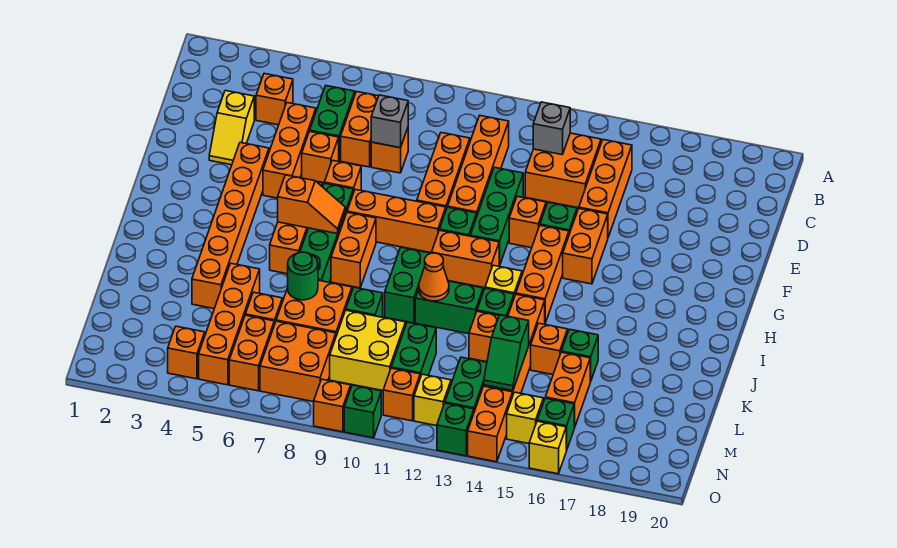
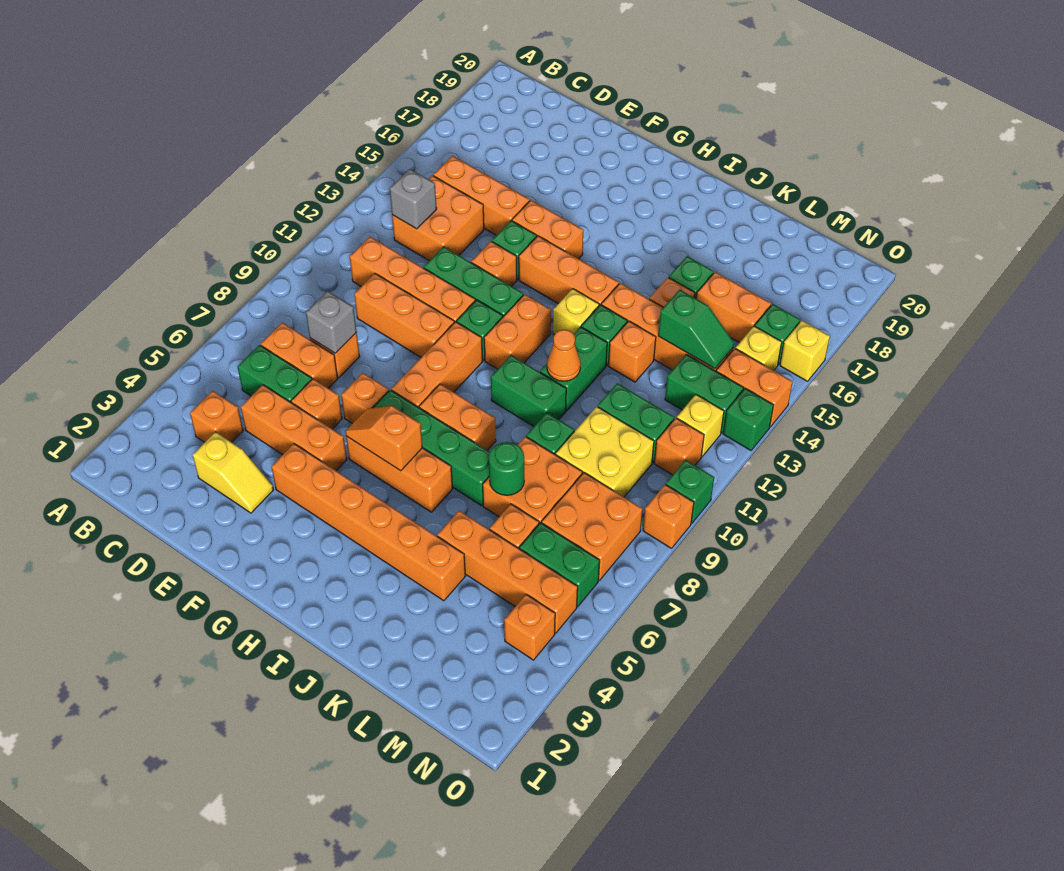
orange 1x2 slope [278,175,345,234] -> orange 1x2 slope turned to [345,406,422,471]
orange 1x2 brick [229,315,274,391] -> green 1x2 brick [519,523,600,607]

